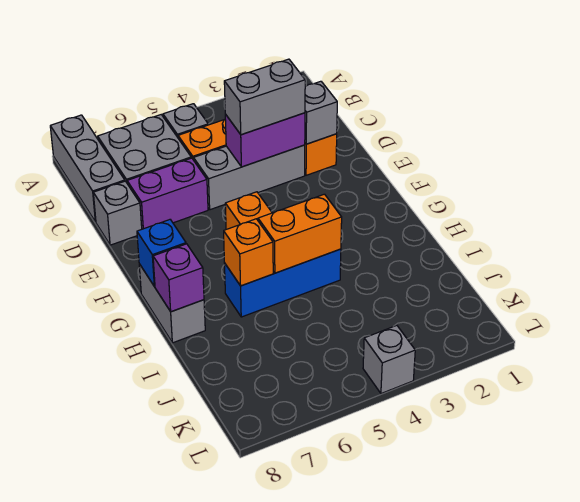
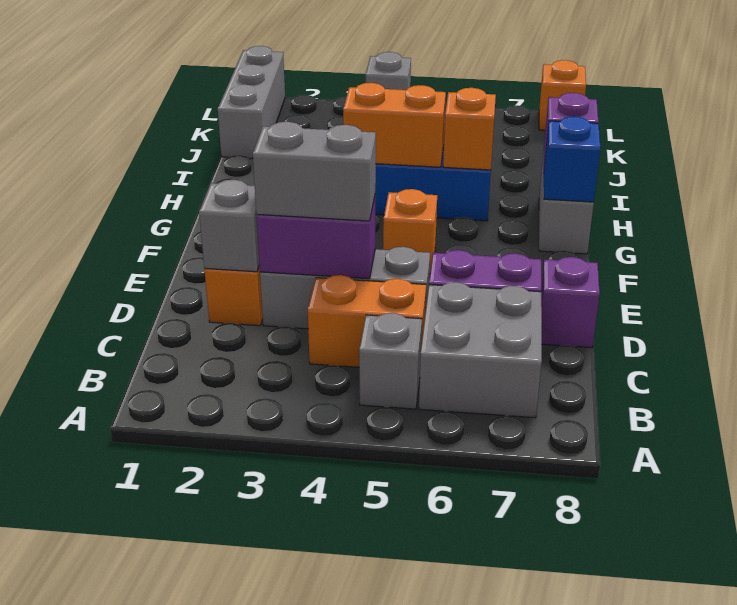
grey 1x3 brick [50,115,125,222] -> grey 1x3 brick moved to [218,46,285,159]
grey 1x1 brick [93,181,142,245] -> purple 1x1 brick [541,257,600,348]
none -> orange 1x1 brick [539,60,586,130]

